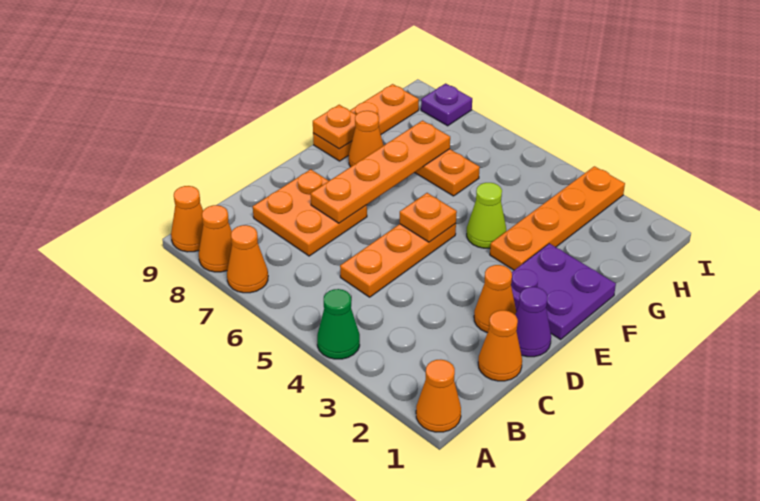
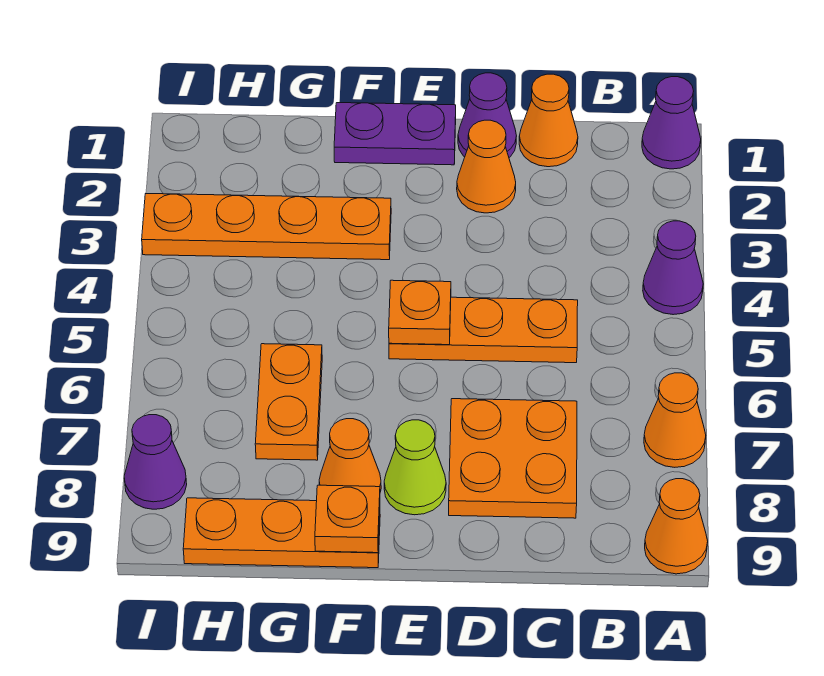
orange 1x1 cone [416,360,461,432] -> purple 1x1 cone [642,77,701,169]
green 1x1 cone [317,289,360,359] -> purple 1x1 cone [643,221,703,315]
orange 1x1 cone [199,205,232,272] -> none
orange 1x4 plate [311,121,450,223] -> none
purple 2x2 plate [511,243,616,339] -> purple 1x2 plate [334,103,456,165]
lime 1x1 cone [467,183,506,248] -> lime 1x1 cone moved to [384,420,446,515]
purple 1x1 plate [421,83,472,126] -> purple 1x1 cone [124,415,187,509]

